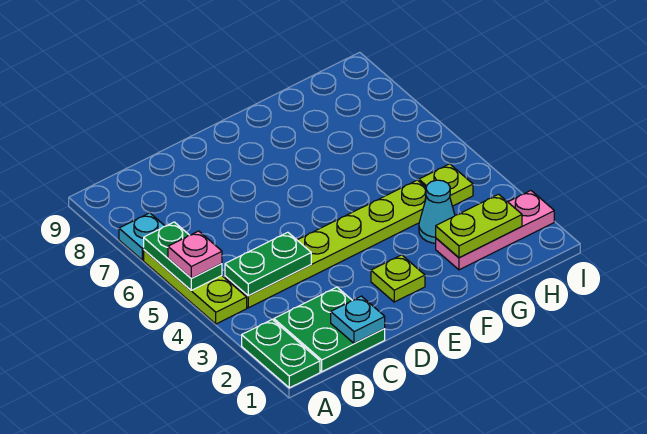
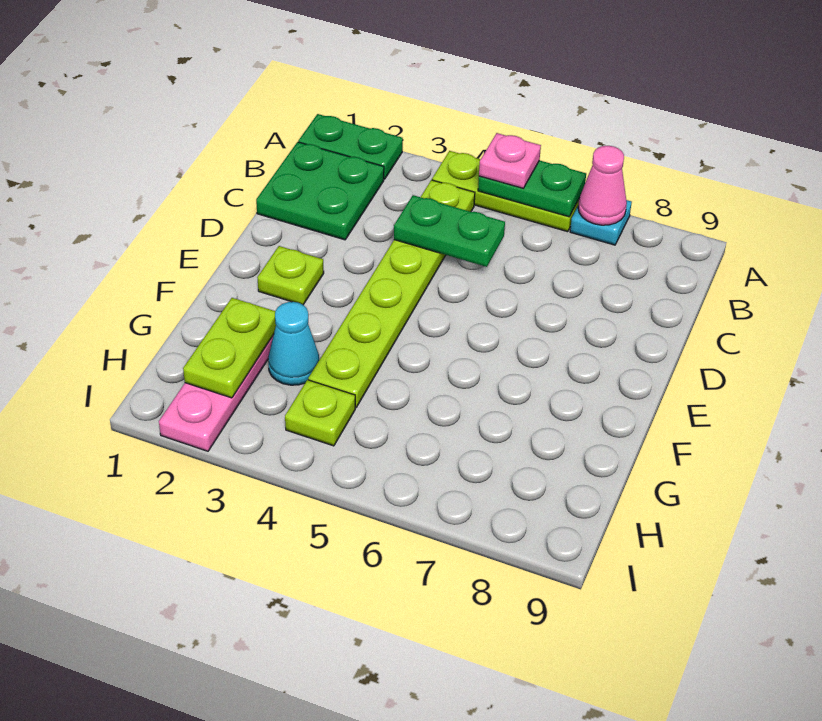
none -> pink 1x1 cone [578,146,627,225]
green 1x2 plate [225,232,311,296] -> green 1x2 plate turned to [394,195,505,267]
cyan 1x1 plate [331,296,385,344] -> none

